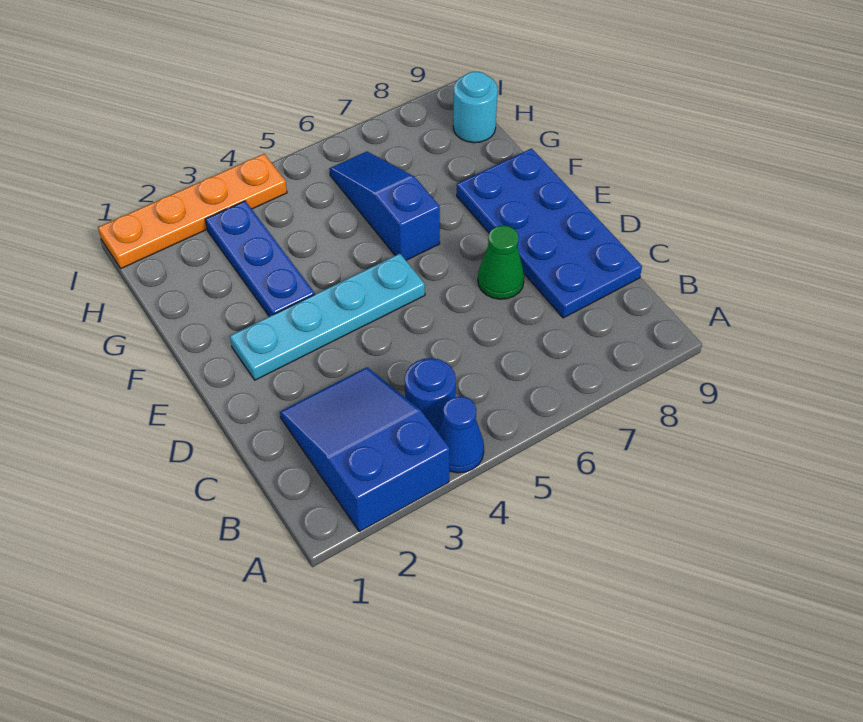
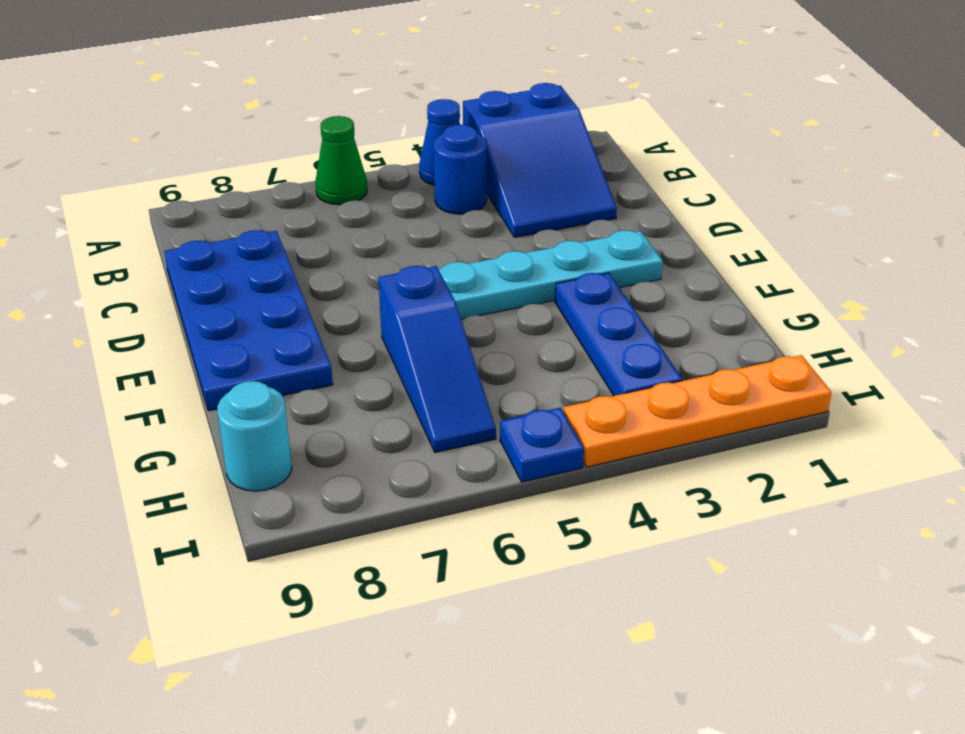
green 1x1 cone [478,225,524,299] -> green 1x1 cone moved to [315,116,367,205]
none -> blue 1x1 plate [500,408,584,482]

